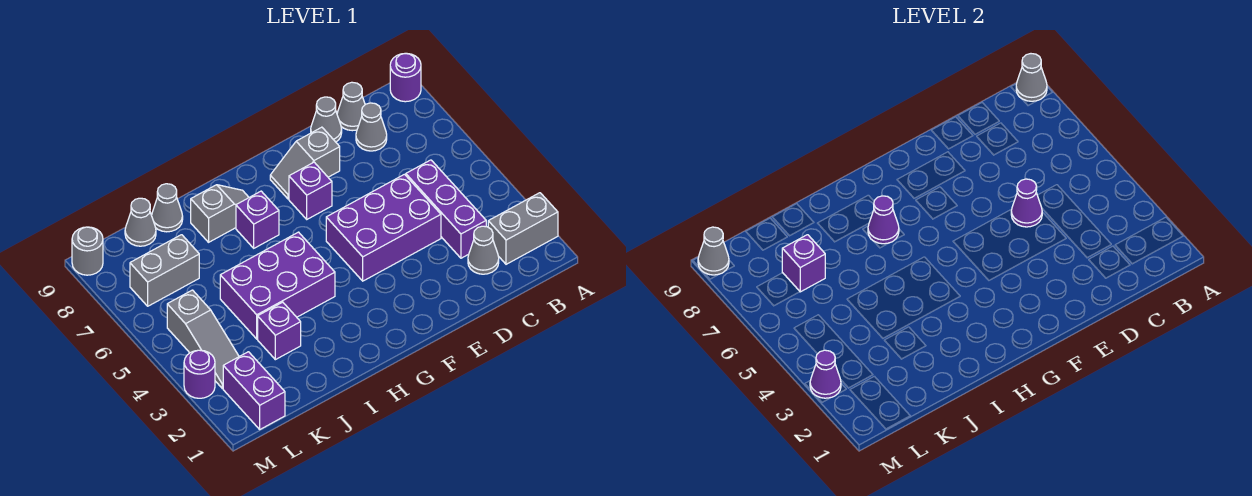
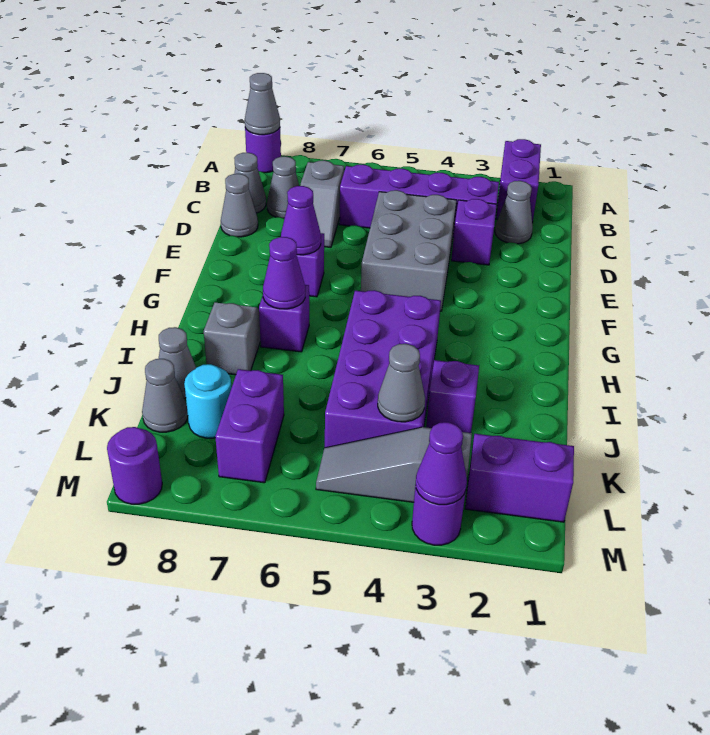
grey 1x2 brick [488,193,558,264] -> purple 1x2 brick [496,139,541,223]
purple 1x3 brick [406,160,486,258] -> purple 1x4 brick [339,164,499,237]
purple 2x3 brick [326,174,441,281] -> grey 2x3 brick [361,190,456,311]
purple 1x1 cone [1011,179,1042,227] -> purple 1x1 cone moved to [281,186,321,255]
grey 1x2 slope [270,127,340,199] -> grey 1x2 slope moved to [301,160,344,247]
purple 2x3 brick [220,232,335,339] -> purple 2x4 brick [325,290,441,448]
grey 1x2 brick [130,235,199,306] -> purple 1x2 brick [215,369,284,483]
purple 1x1 brick [782,235,825,292] -> purple 1x1 brick moved to [451,199,497,265]
none -> cyan 1x1 round brick [184,364,232,438]
grey 1x3 slope [167,290,239,388] -> grey 1x3 slope turned to [316,427,472,502]
grey 1x1 round brick [72,227,103,275] -> purple 1x1 round brick [107,427,162,504]
grey 1x1 cone [698,227,729,275] -> grey 1x1 cone moved to [378,344,425,422]

